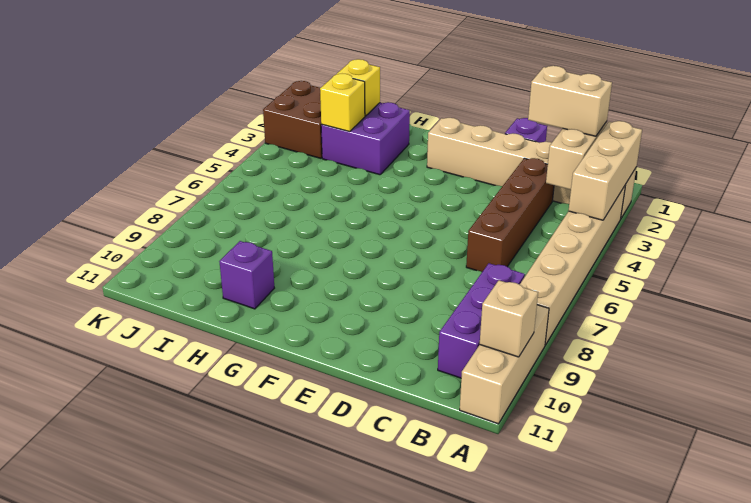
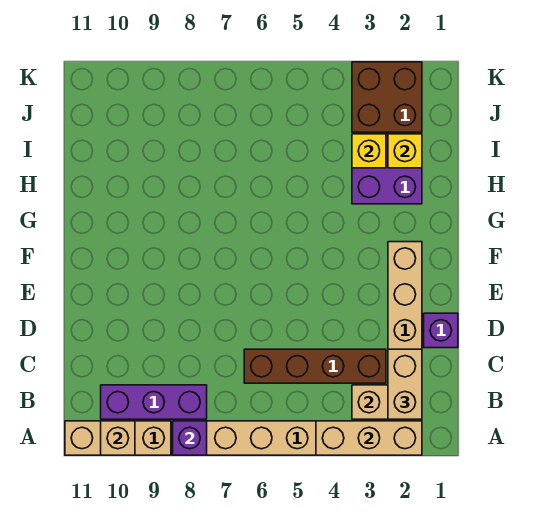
purple 1x1 brick [219,241,274,309] -> purple 1x1 brick moved to [173,421,207,455]

